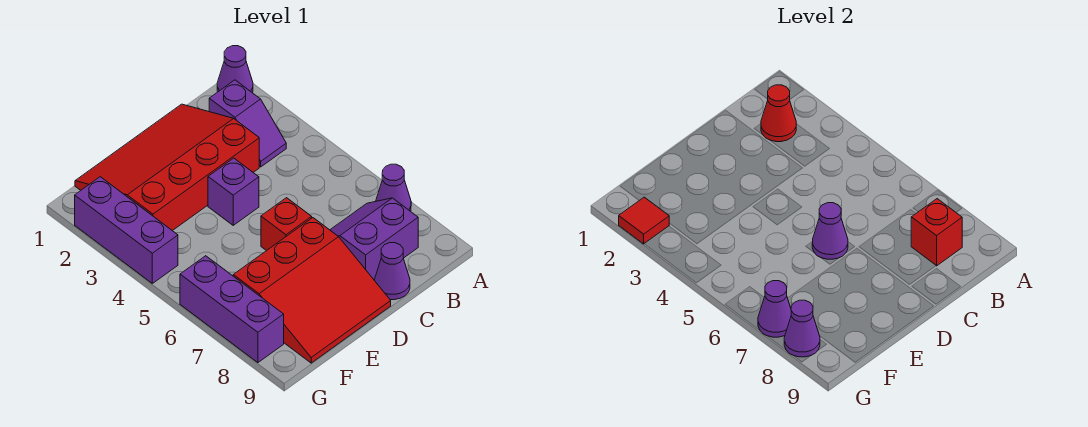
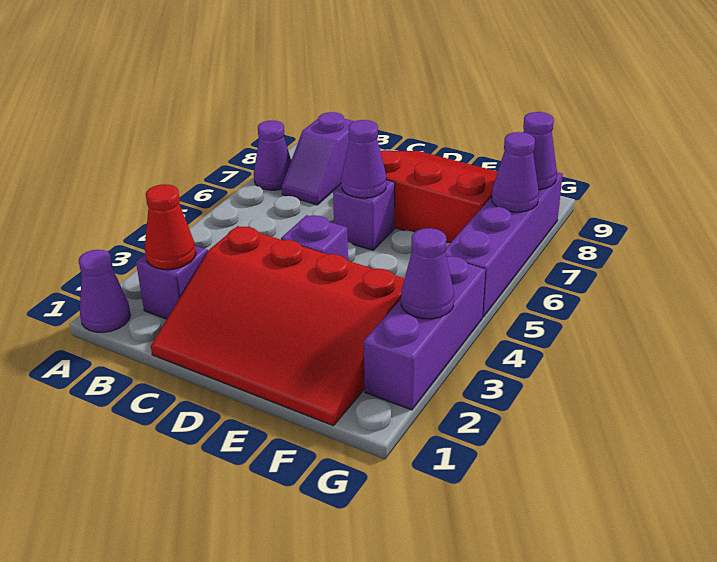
purple 2x2 slope [330,198,418,279] -> purple 1x2 slope [282,112,354,205]
red 1x1 brick [911,199,962,266] -> none
purple 1x1 cone [375,243,410,300] -> purple 1x1 cone moved to [401,228,454,319]
red 1x1 brick [261,198,312,251] -> purple 1x1 brick [333,180,395,250]
red 1x1 tile [619,197,669,244] -> none
purple 1x3 brick [180,256,284,363] -> purple 1x4 brick [445,172,563,317]

